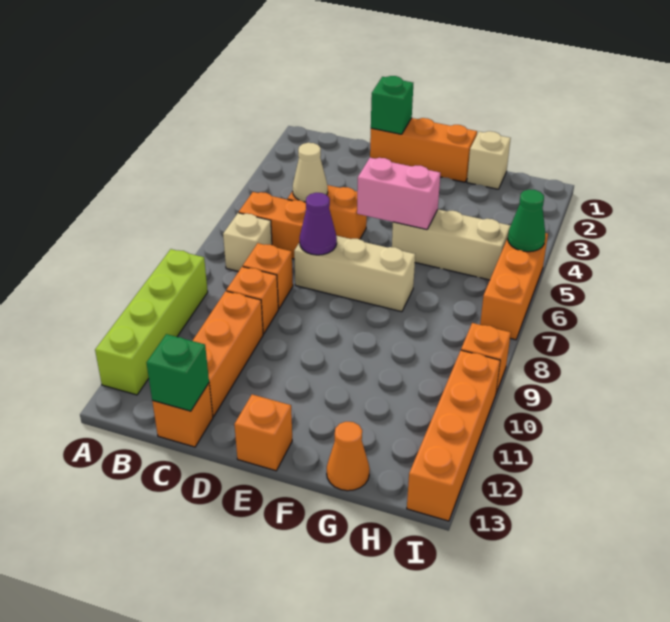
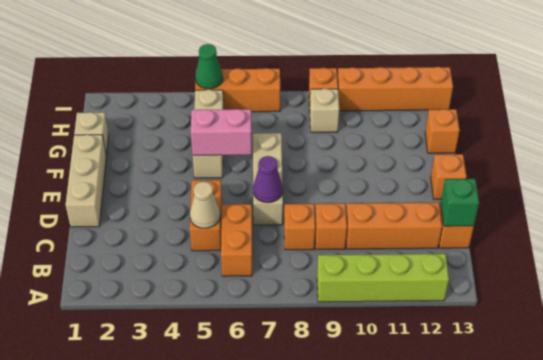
tan 1x1 brick [223,213,272,272] -> tan 1x1 brick moved to [310,89,339,132]
orange 1x3 brick [370,118,477,182] -> tan 1x3 brick [66,135,106,227]
green 1x1 brick [371,76,413,134] -> none
pink 1x2 brick [357,158,440,229] -> pink 1x2 brick turned to [191,109,252,155]
orange 1x1 cone [327,422,370,491] -> orange 1x1 brick [425,109,460,153]

